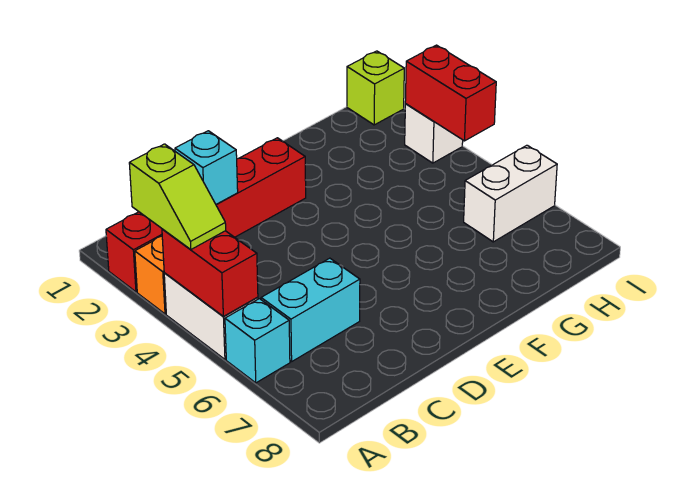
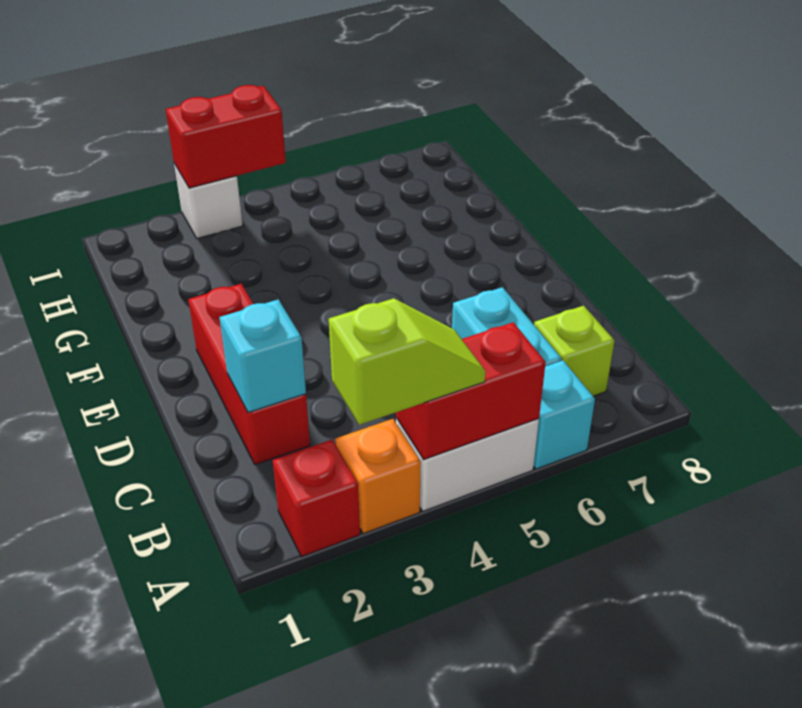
white 1x2 brick [464,145,557,242] -> none
lime 1x1 brick [347,51,404,125] -> lime 1x1 brick moved to [534,306,615,396]

